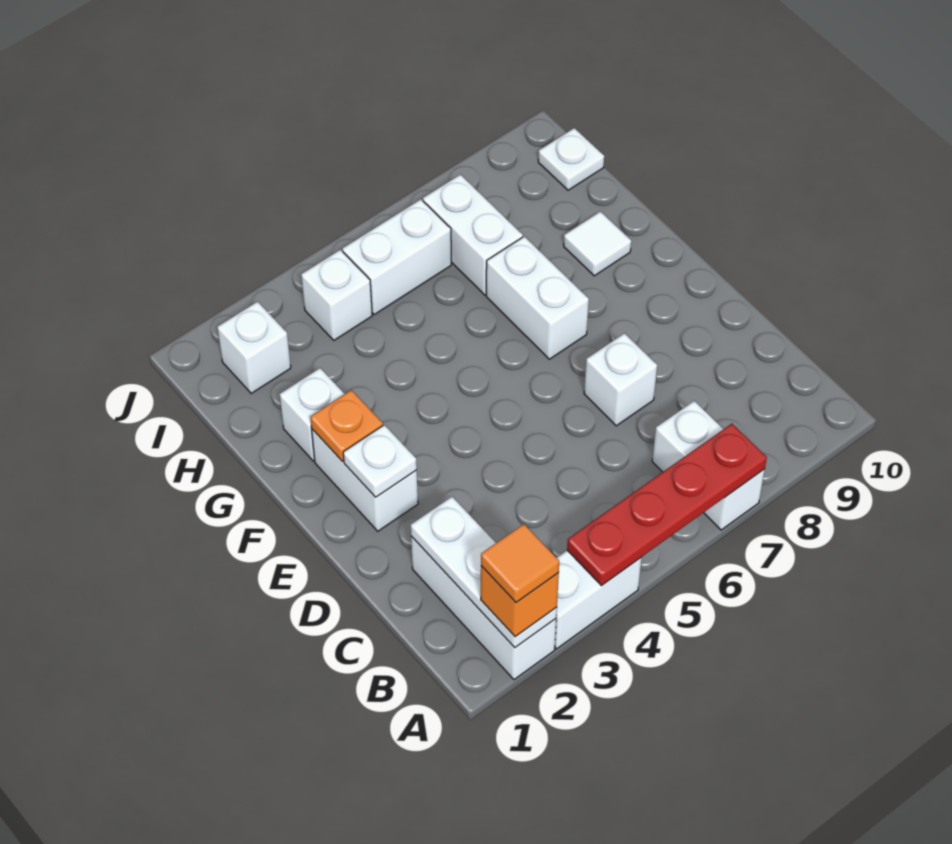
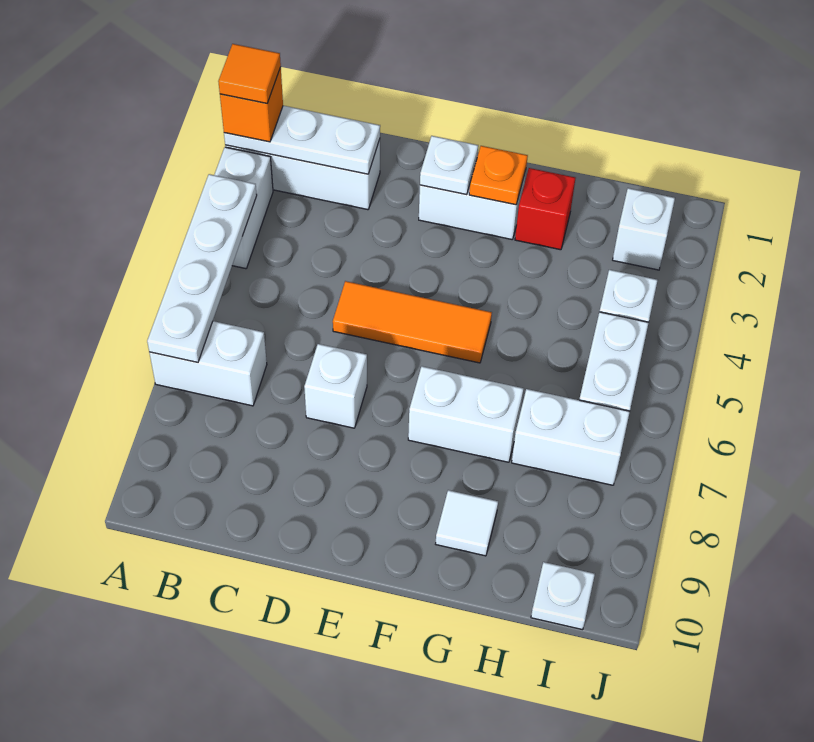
red 1x4 plate [567,424,767,586] -> white 1x4 plate [147,174,257,362]
none -> orange 1x3 tile [333,281,492,363]
white 1x1 brick [280,368,344,461] -> red 1x1 brick [515,168,575,250]

